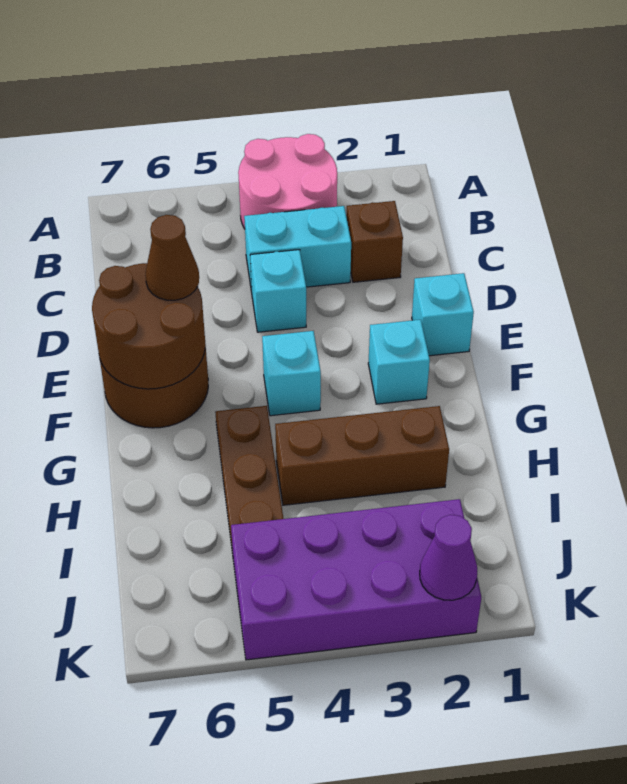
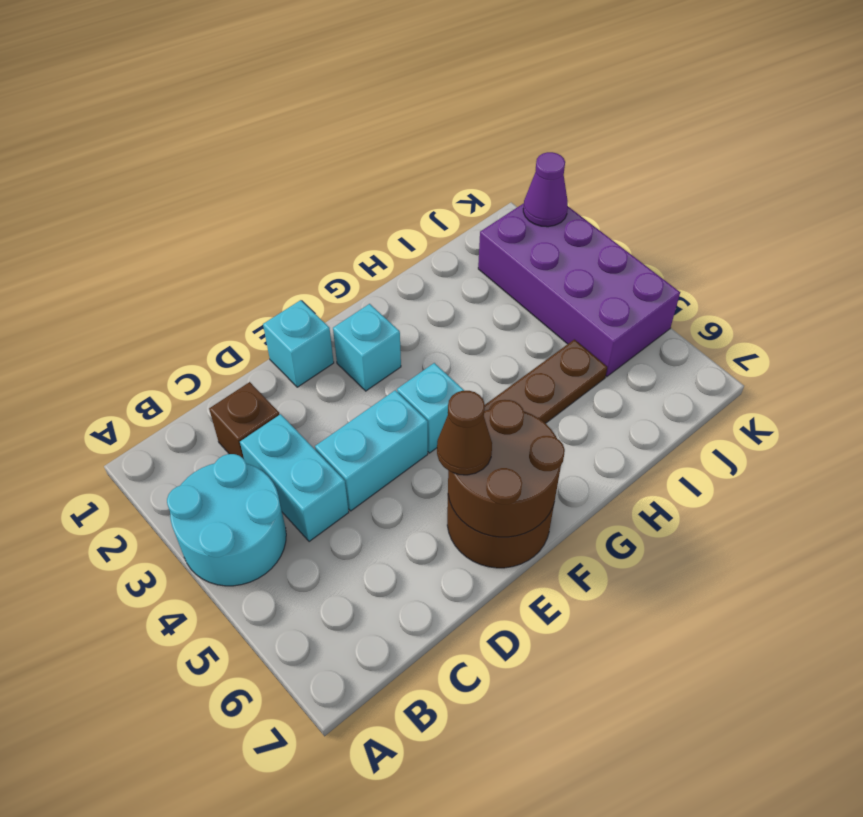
pink 2x2 round brick [238,134,337,229] -> cyan 2x2 round brick [167,454,286,586]
cyan 1x1 brick [250,250,306,332] -> cyan 1x2 brick [315,390,428,511]
brown 1x3 brick [275,406,449,505] -> none

